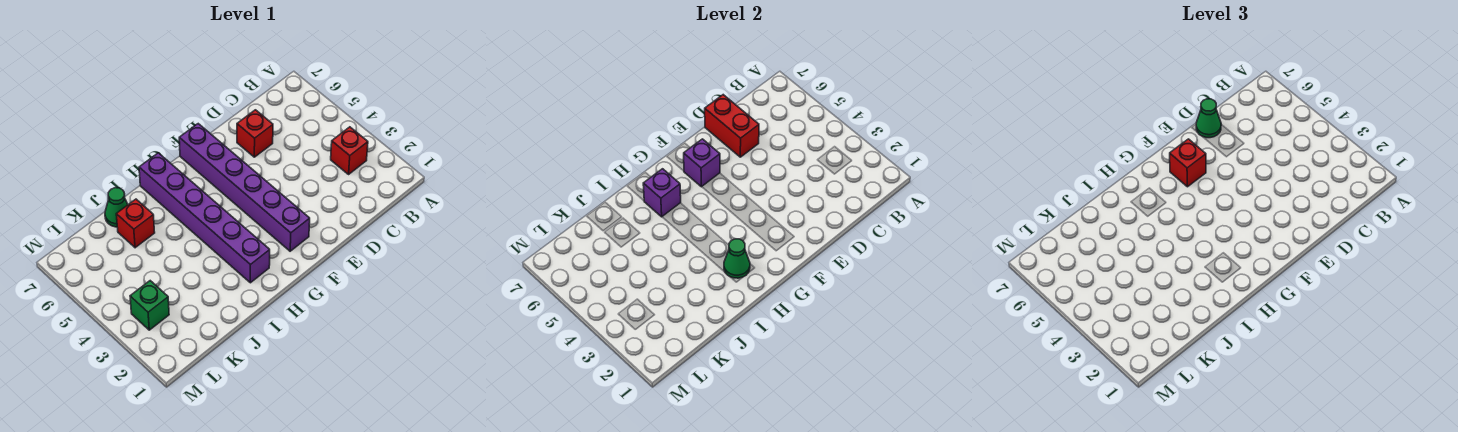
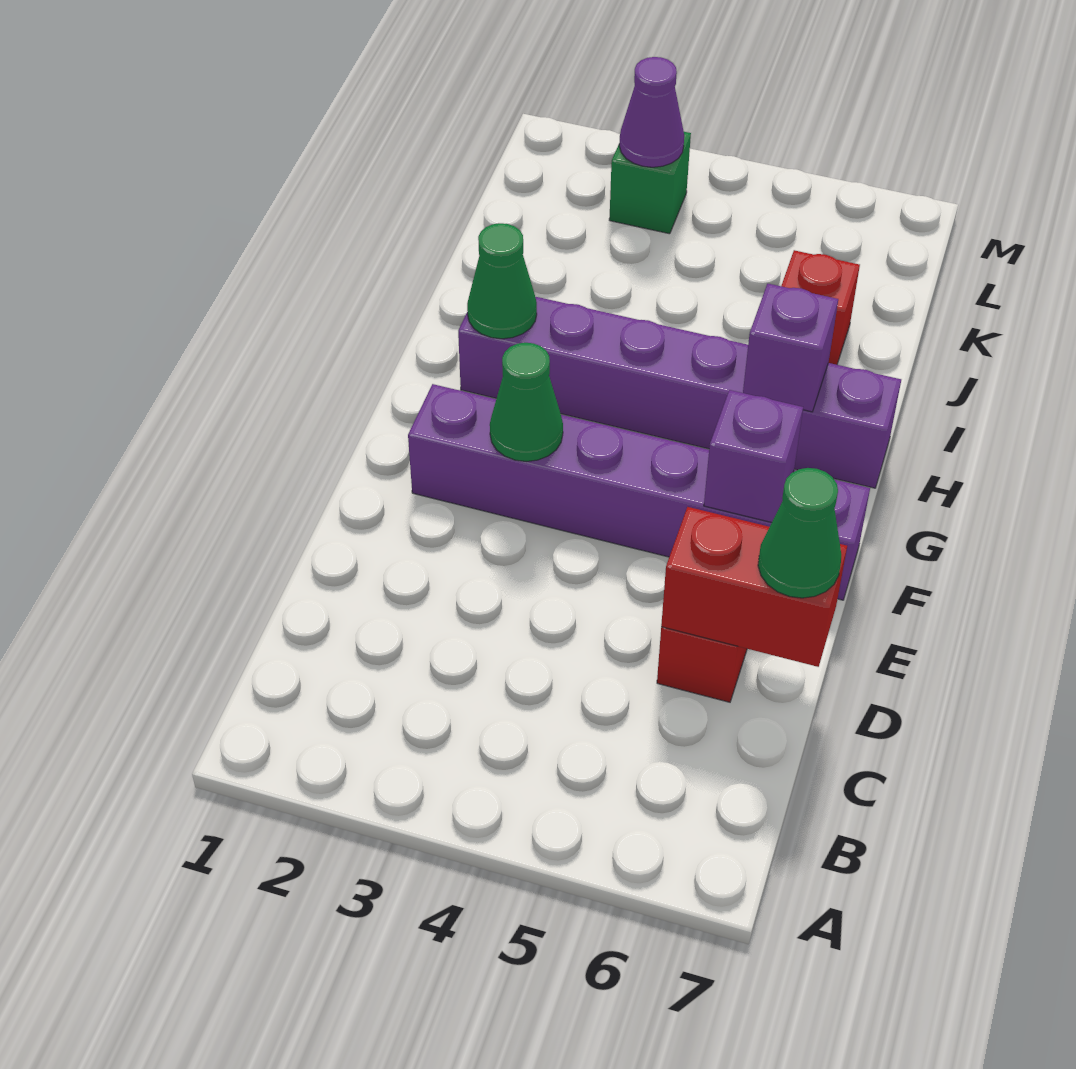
red 1x1 brick [331,127,368,174] -> none
red 1x1 brick [1170,139,1206,187] -> none
green 1x1 cone [105,188,128,227] -> green 1x1 cone moved to [490,343,563,461]
none -> purple 1x1 cone [619,57,684,167]

